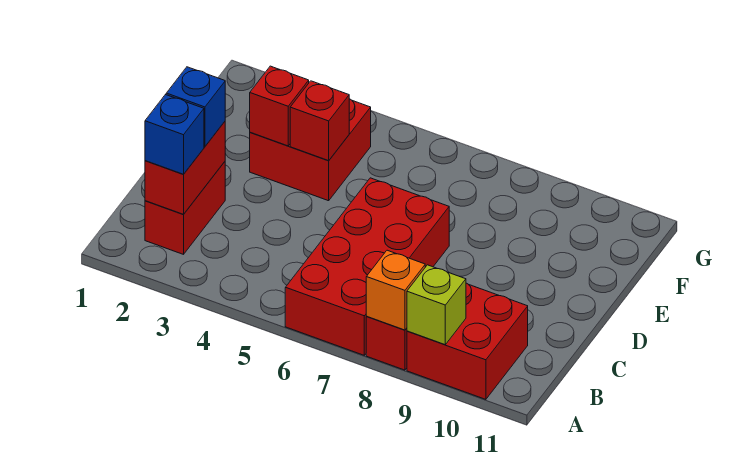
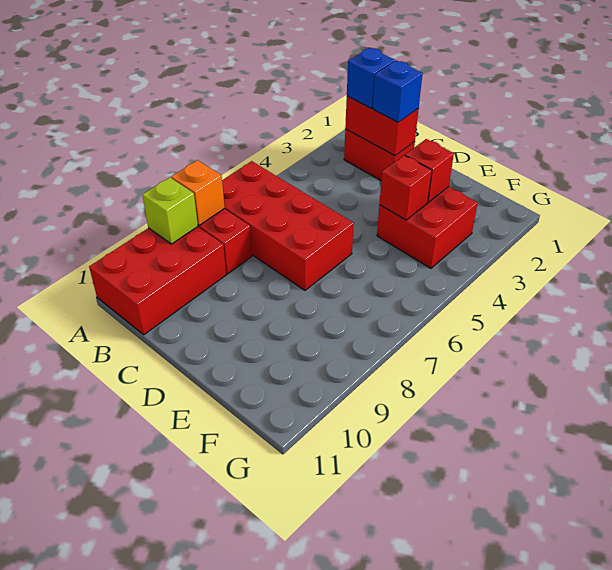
red 2x2 brick [407,283,528,399] -> red 2x3 brick [89,227,226,335]

